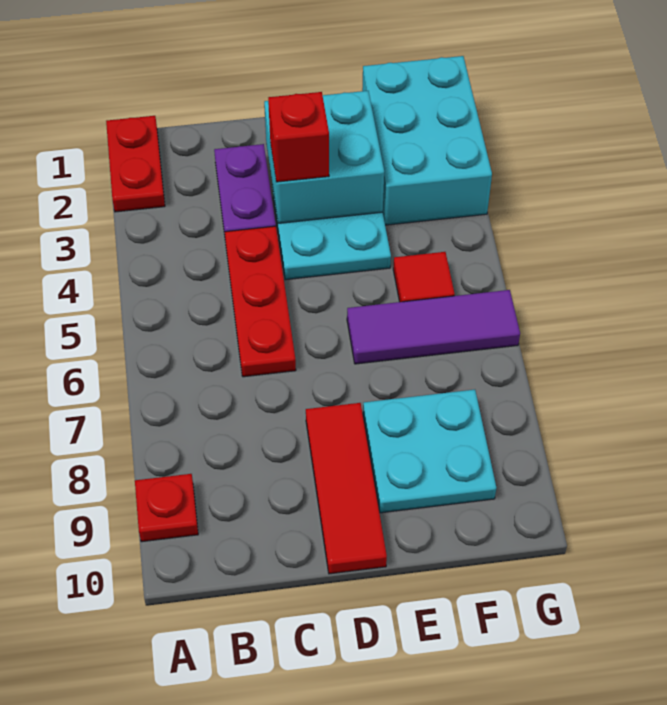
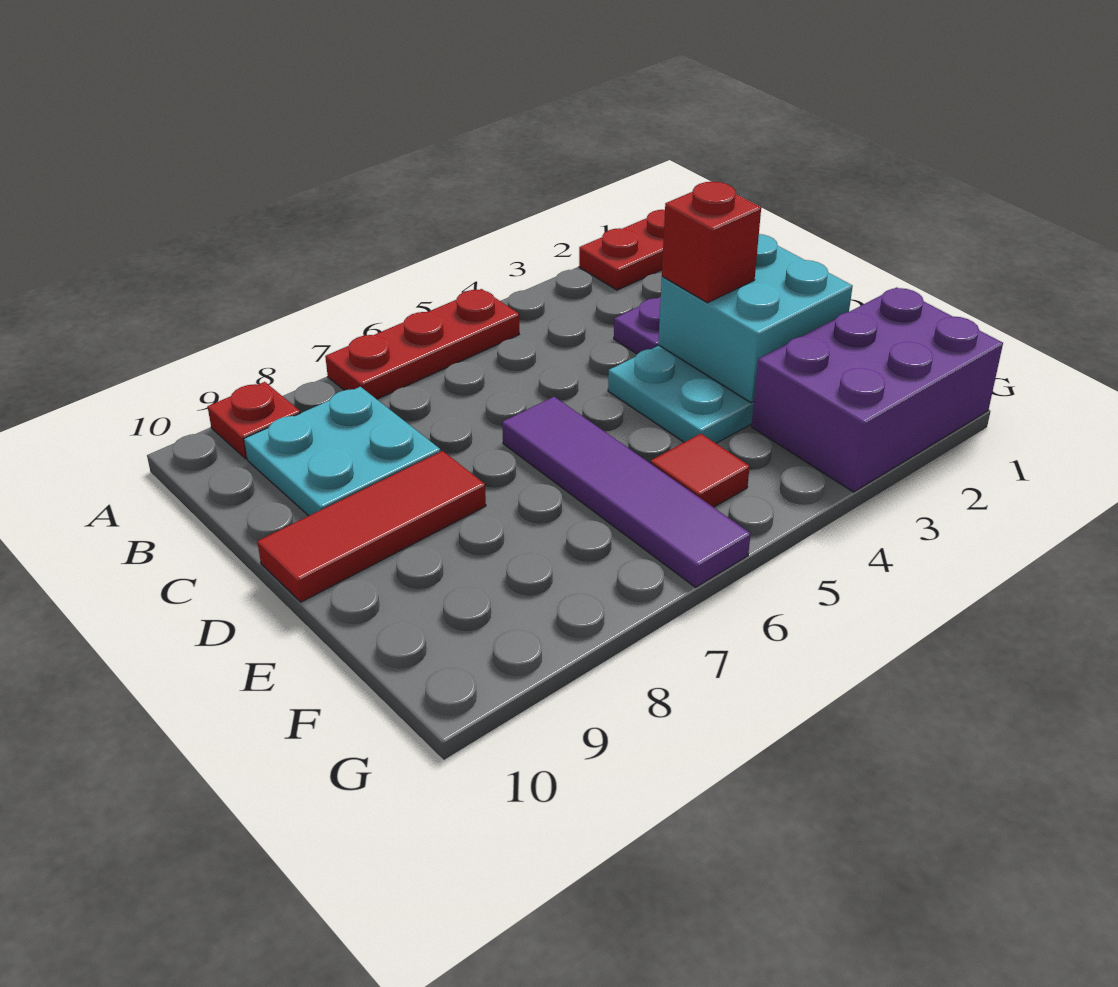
red 1x3 plate [225,226,296,377] -> red 1x3 plate moved to [325,289,519,399]
purple 1x3 tile [347,290,520,364] -> purple 1x4 tile [502,397,751,587]
cyan 2x2 plate [363,390,496,513] -> cyan 2x2 plate moved to [244,387,441,516]
cyan 2x3 brick [362,56,492,225] -> purple 2x3 brick [751,287,1003,492]

